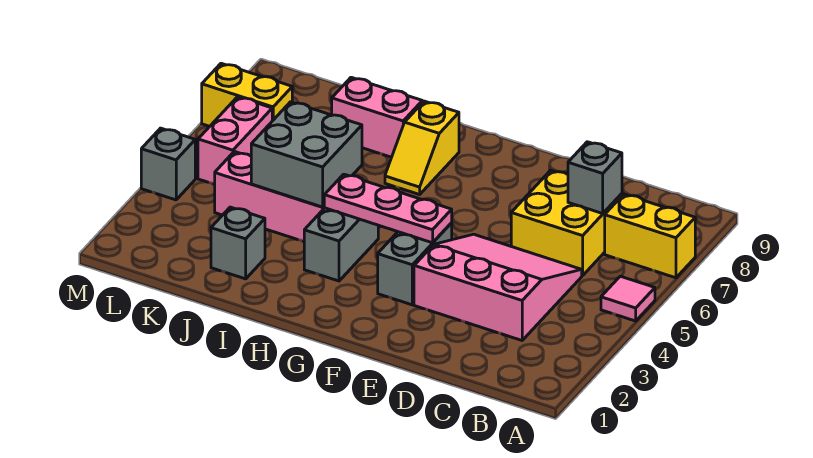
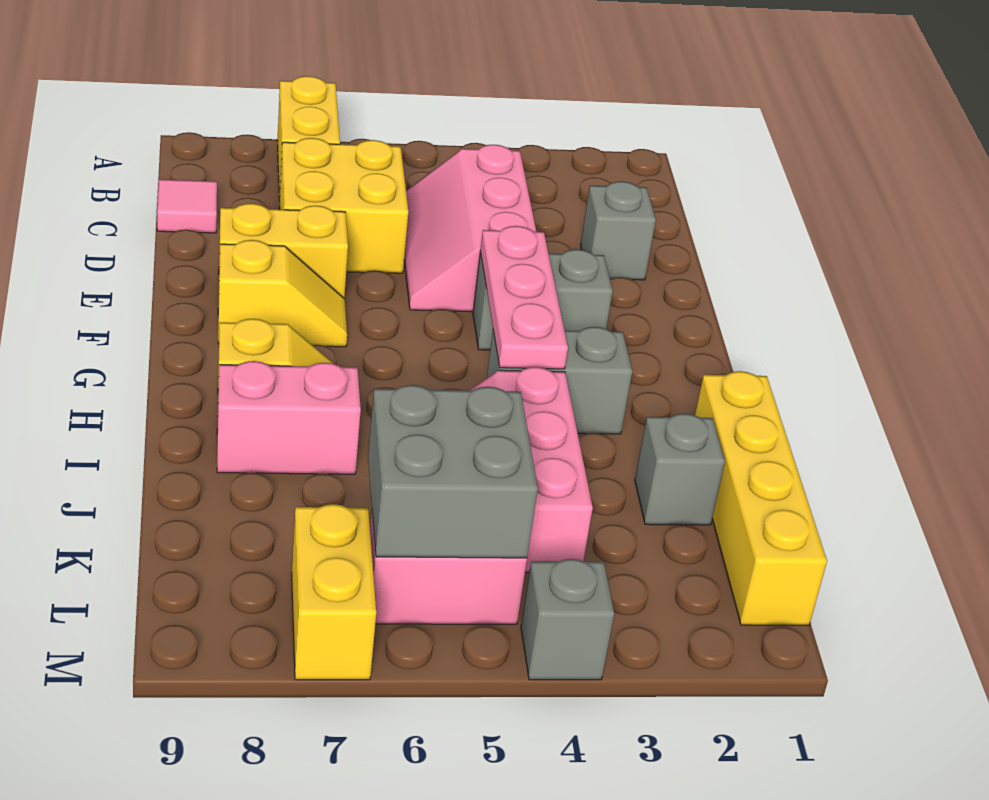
pink 1x1 tile [601,276,655,321] -> pink 1x1 tile moved to [157,179,217,233]
pink 3x3 slope [414,234,582,340] -> pink 2x3 slope [404,145,536,312]
grey 1x1 brick [568,142,622,213] -> grey 1x1 brick moved to [581,181,656,280]
none -> yellow 1x2 brick [219,204,348,298]
none -> yellow 1x2 slope [218,240,347,347]
none -> yellow 1x4 brick [695,371,827,625]
grey 2x2 brick [251,102,362,207] -> grey 2x2 brick moved to [368,385,538,558]
pink 1x2 brick [332,77,422,157] -> pink 1x2 brick turned to [217,361,361,474]

